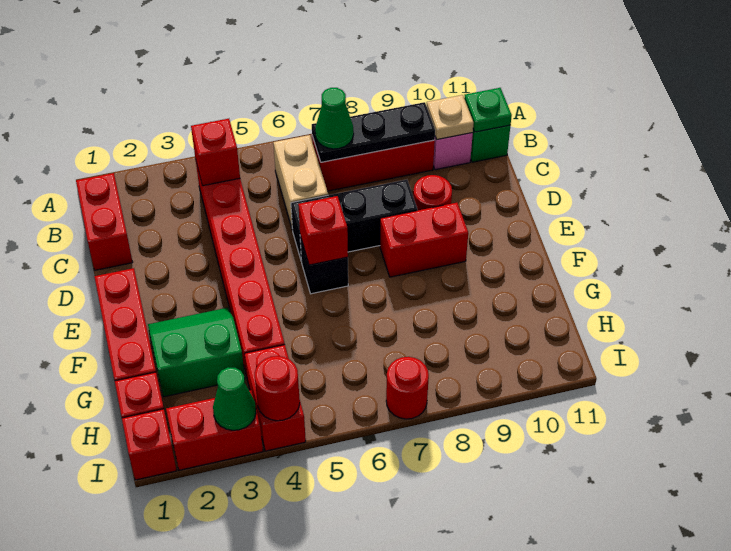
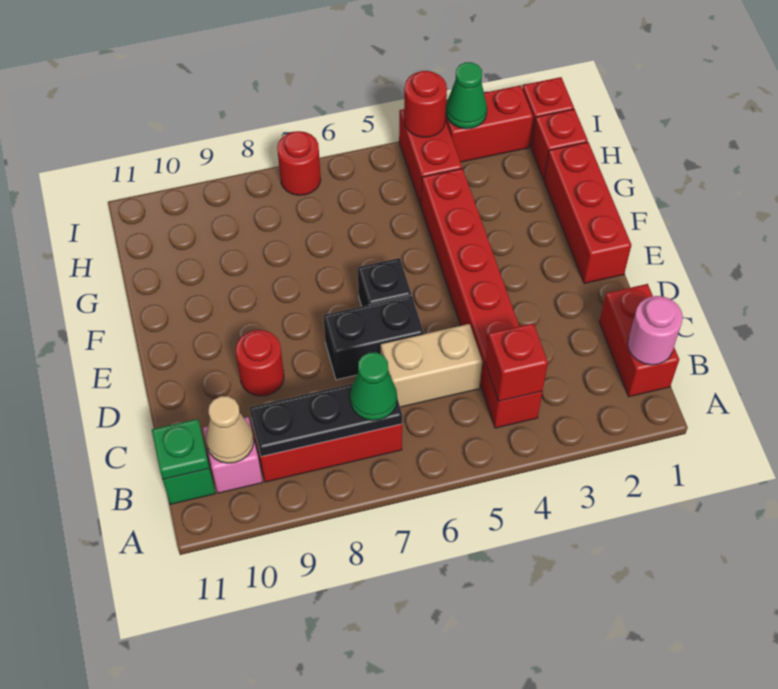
none -> pink 1x1 round brick [628,296,683,365]
tan 1x2 brick [273,135,328,230] -> tan 1x2 brick turned to [381,324,482,407]
tan 1x1 plate [427,95,474,140] -> tan 1x1 cone [206,396,254,463]
black 1x3 brick [291,180,417,261] -> black 1x2 brick [324,295,424,380]
red 1x1 brick [298,196,348,265] -> none
red 1x2 brick [380,203,468,277] -> none
green 2x2 slope [148,308,245,397] -> none

